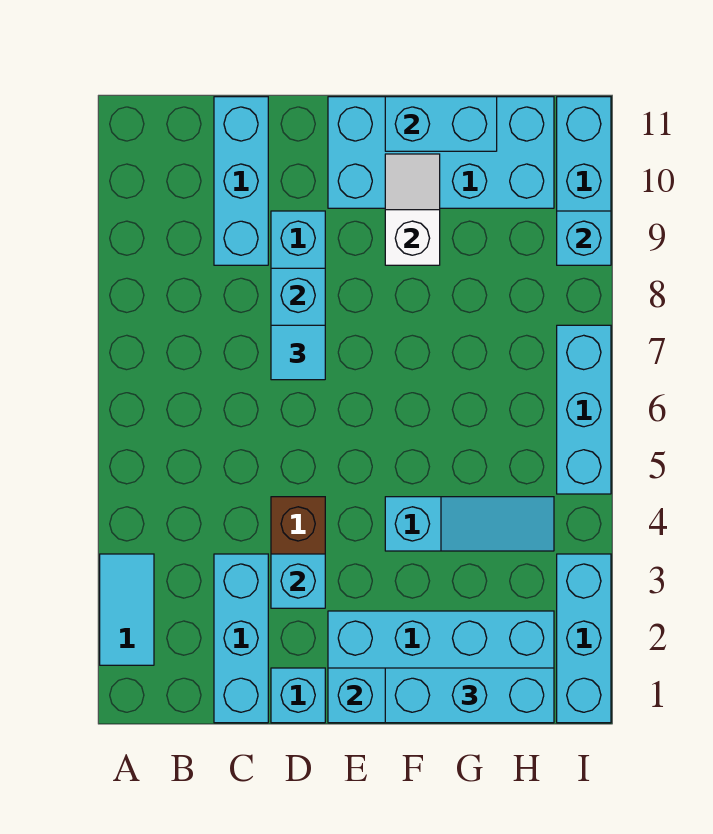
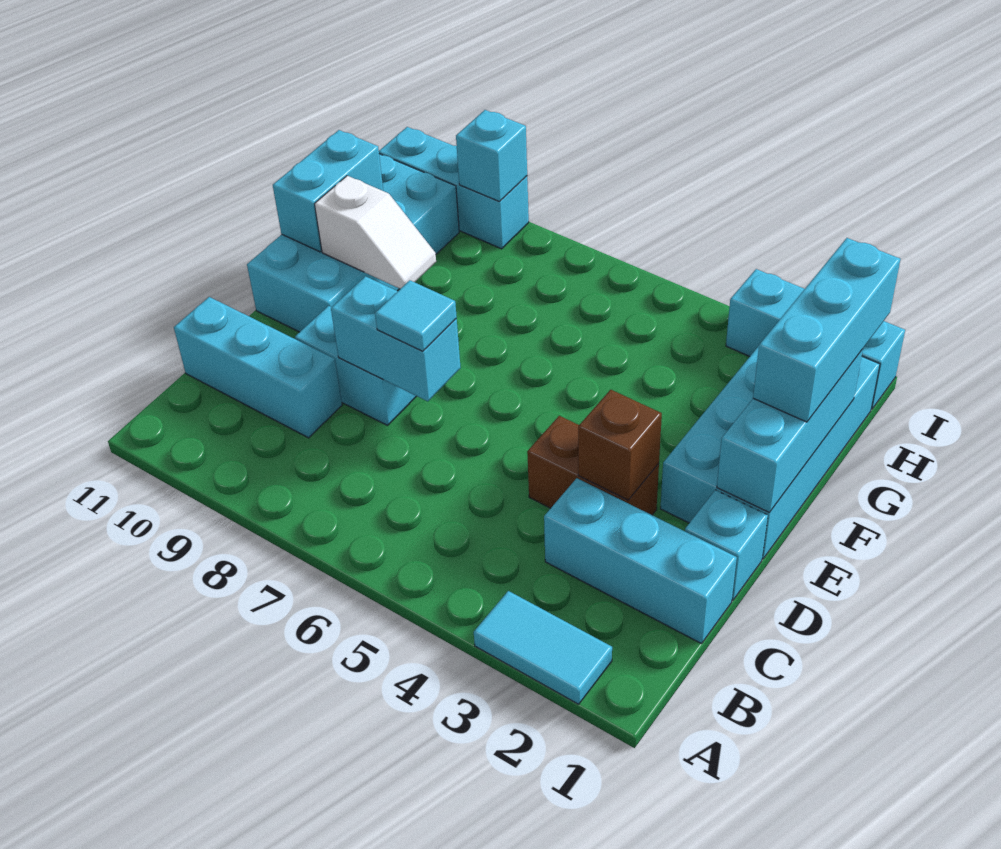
cyan 1x1 brick [271,554,325,608] -> brown 1x1 brick [578,390,662,500]
cyan 1x3 slope [385,497,554,551] -> none
white 1x2 slope [385,154,440,265] -> white 1x2 slope turned to [315,176,436,289]
cyan 1x3 brick [557,325,611,494] -> none

